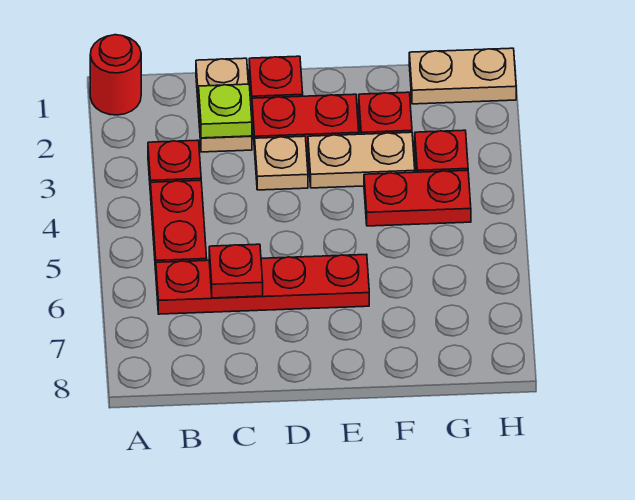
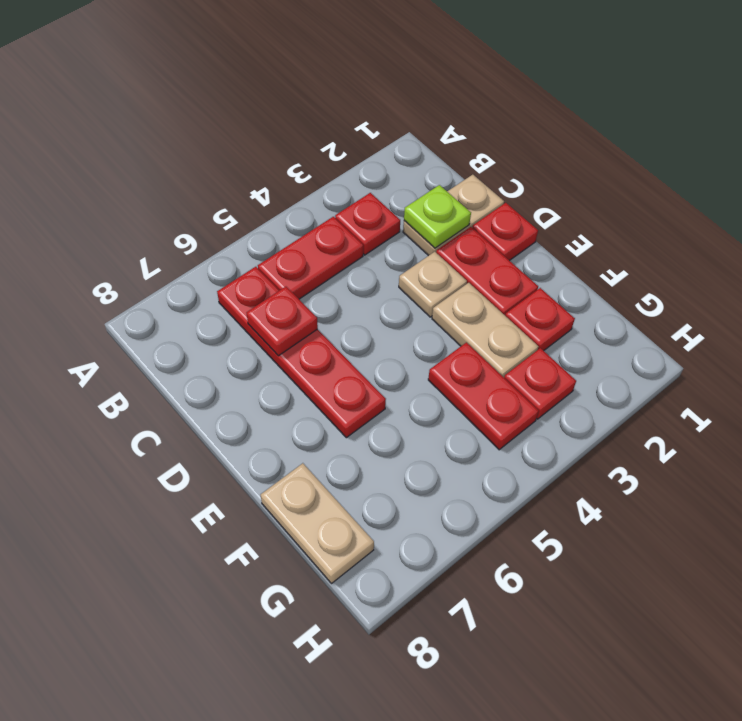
red 1x1 round brick [90,35,141,115] -> none
tan 1x2 plate [409,48,516,104] -> tan 1x2 plate moved to [261,463,374,584]

